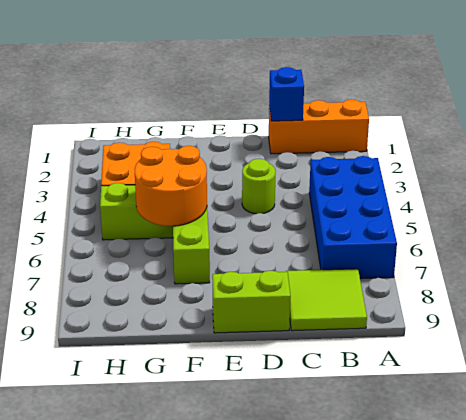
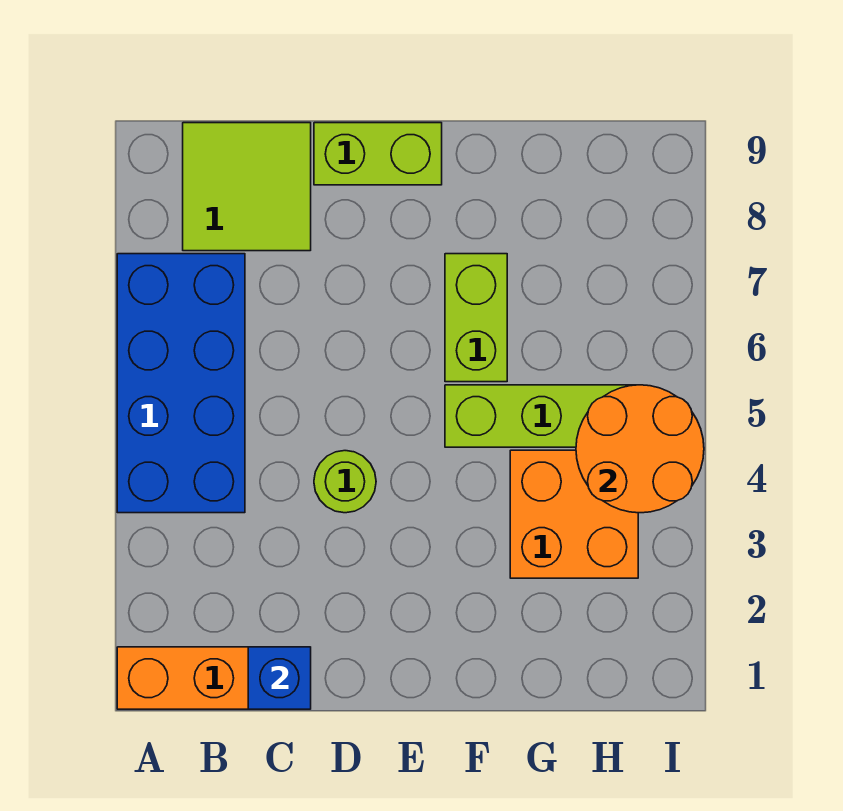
orange 2x2 round brick [135,146,207,226] -> orange 2x2 round brick moved to [576,385,704,513]

